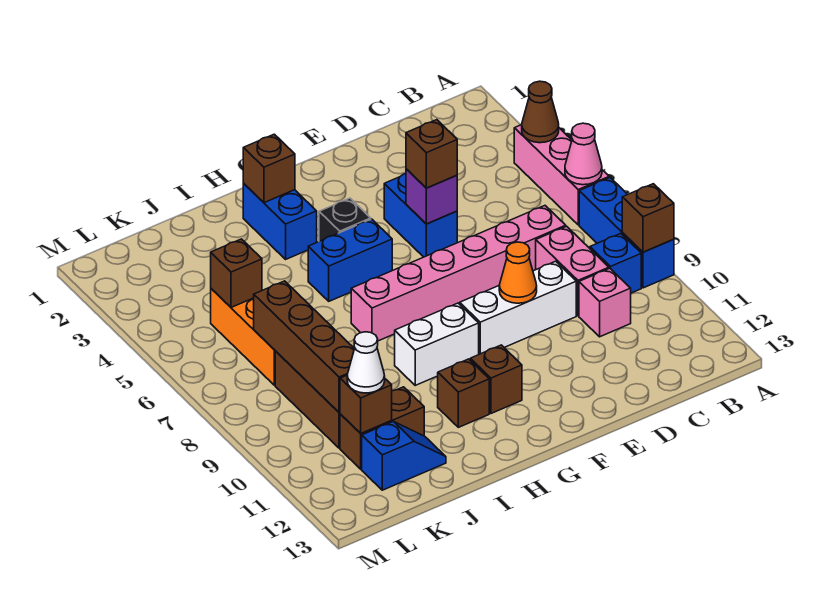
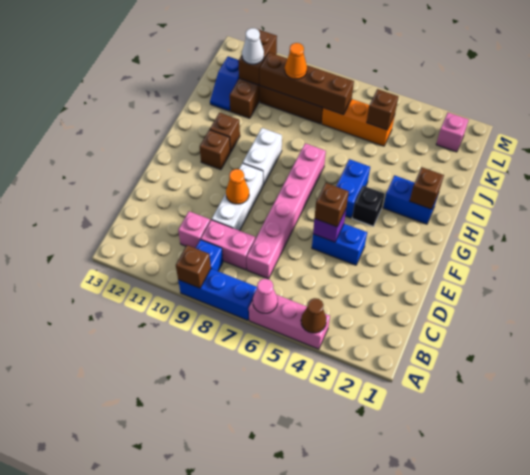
none -> orange 1x1 cone [285,43,307,79]
brown 1x1 brick [340,375,392,433] -> brown 1x2 brick [238,29,277,85]
none -> pink 1x1 brick [436,112,469,152]

